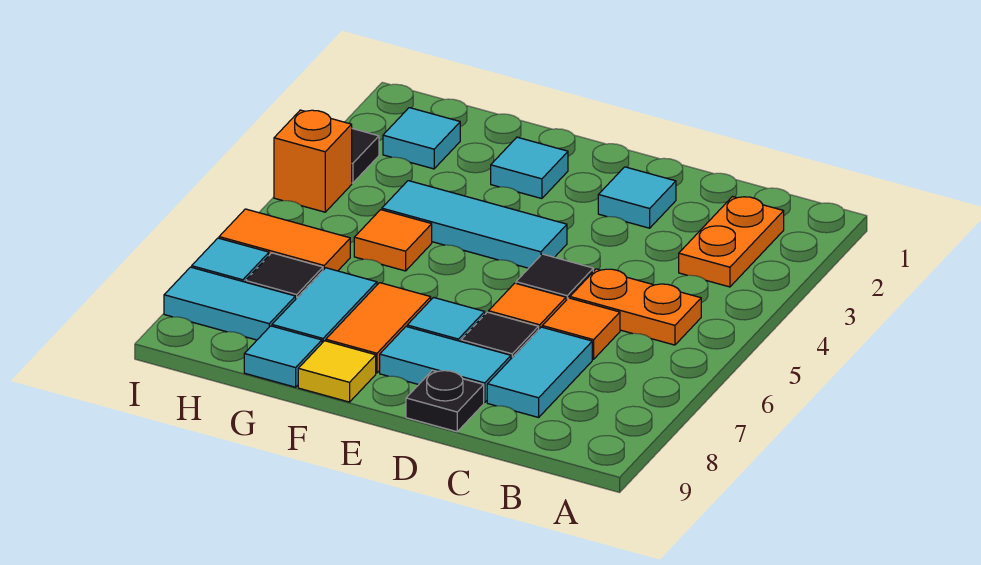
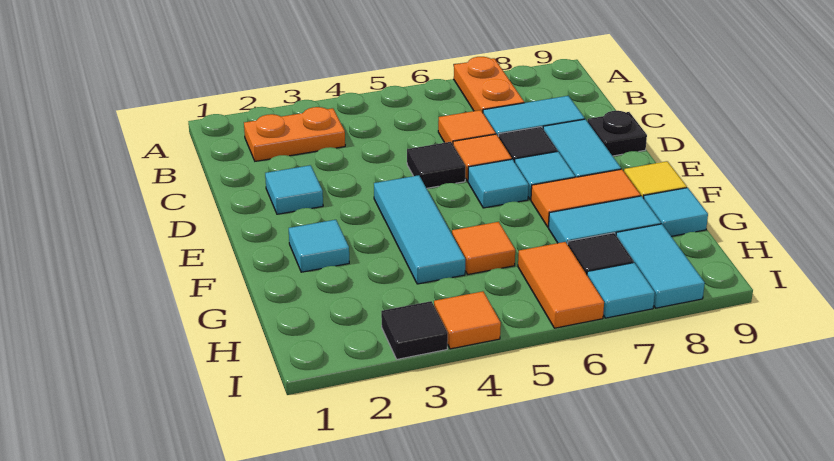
orange 1x2 plate [570,269,701,345] -> orange 1x2 plate moved to [454,57,524,112]
cyan 1x1 tile [383,108,460,169] -> cyan 1x1 tile moved to [468,159,529,208]
orange 1x1 brick [274,110,352,212] -> orange 1x1 tile [434,291,501,349]

